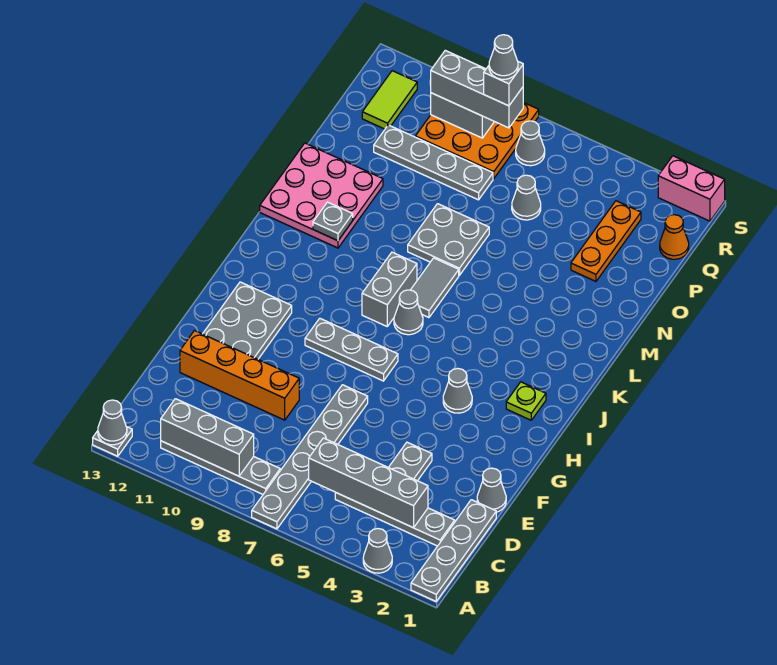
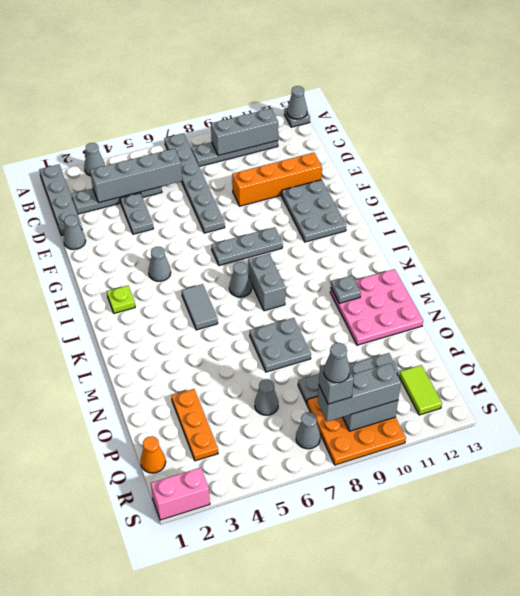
grey 1x2 tile [411,258,459,318] -> grey 1x2 tile moved to [182,284,218,330]

